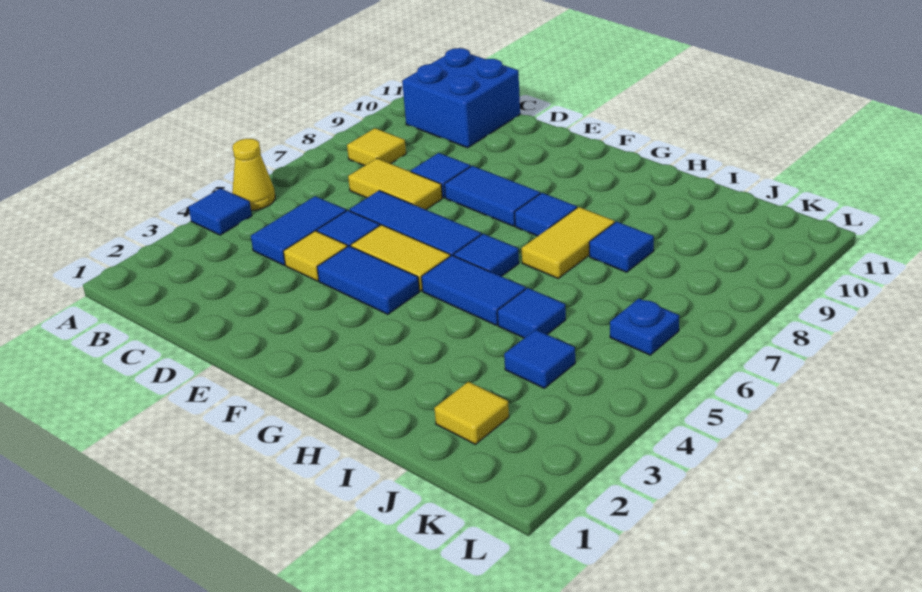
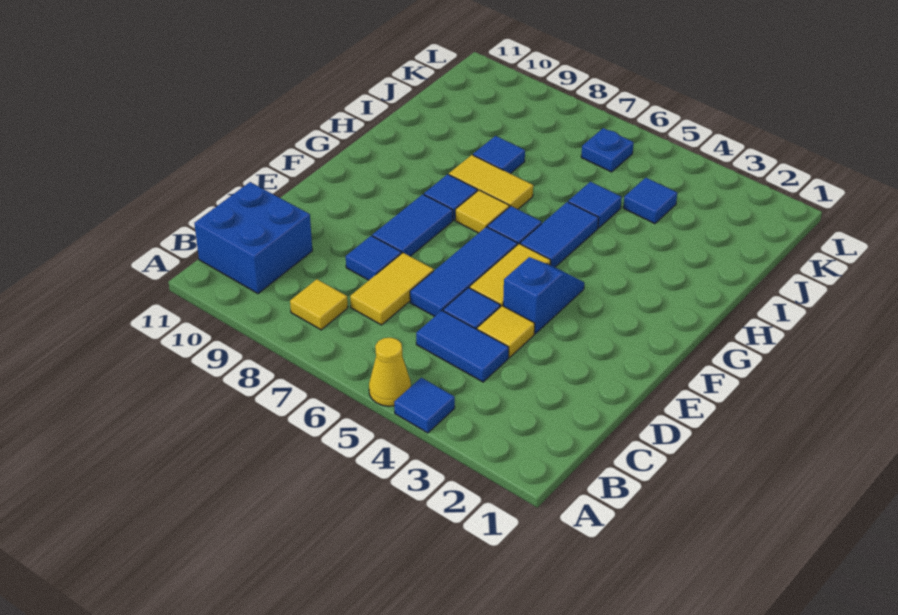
blue 1x2 tile [317,246,419,314] -> blue 1x2 slope [503,257,584,334]
yellow 1x1 tile [434,382,509,444] -> yellow 1x1 tile moved to [455,190,509,233]

